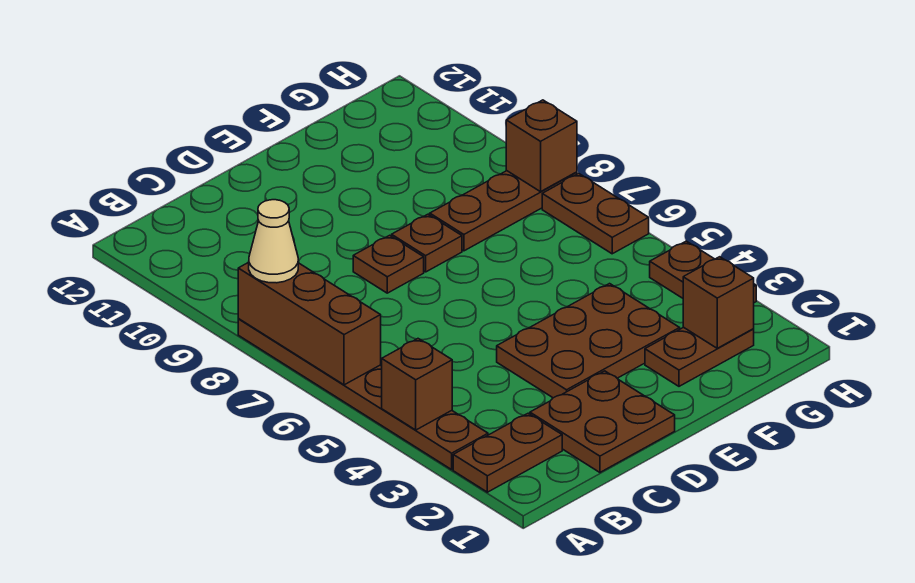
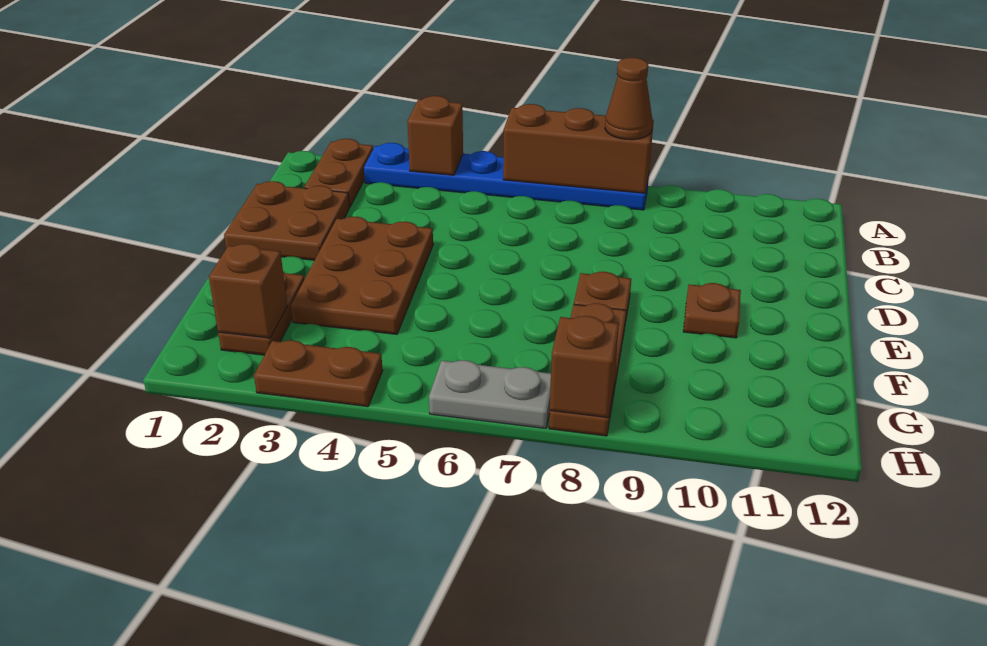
brown 1x6 plate [238,319,488,470] -> blue 1x6 plate [364,143,649,210]
tan 1x1 cone [249,200,298,283] -> brown 1x1 cone [605,58,653,140]
brown 1x1 plate [353,235,424,293] -> brown 1x1 plate moved to [683,283,741,338]
brown 1x2 plate [542,173,649,254] -> grey 1x2 plate [429,360,551,429]

